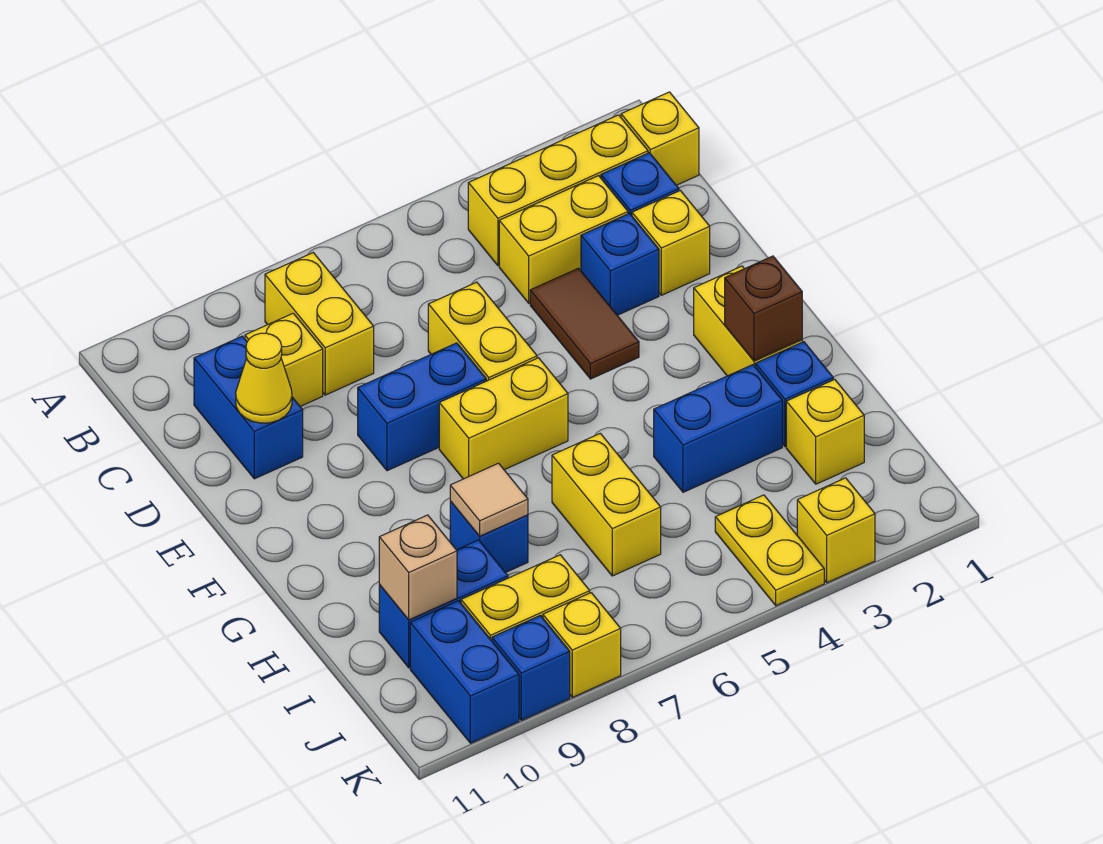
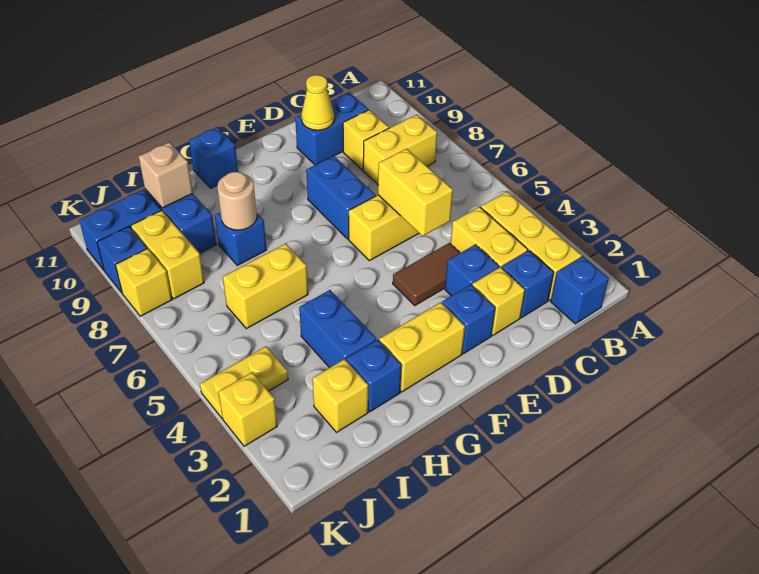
yellow 1x1 brick [621,92,699,185] -> blue 1x1 brick [551,256,609,324]
none -> blue 1x1 brick [442,285,495,354]
yellow 1x2 brick [439,358,568,479] -> yellow 1x2 brick moved to [378,149,453,236]
brown 1x1 brick [725,256,802,361] -> none
none -> blue 1x1 brick [189,127,238,188]
tan 1x1 tile [450,463,528,536] -> tan 1x1 round brick [217,172,257,230]

